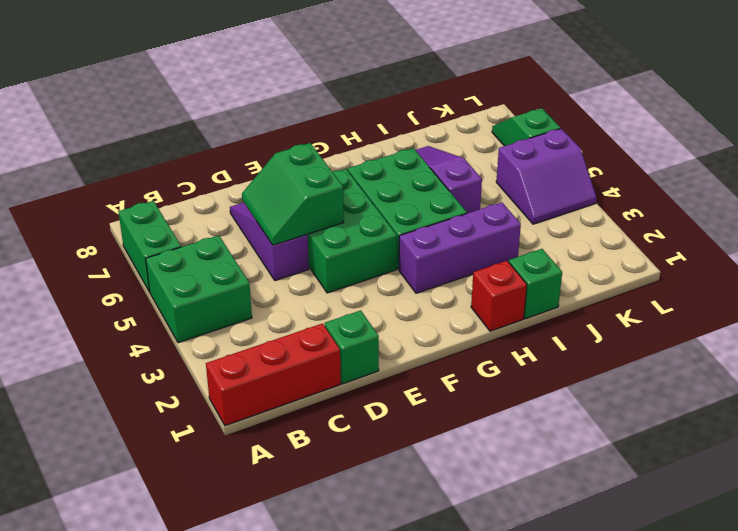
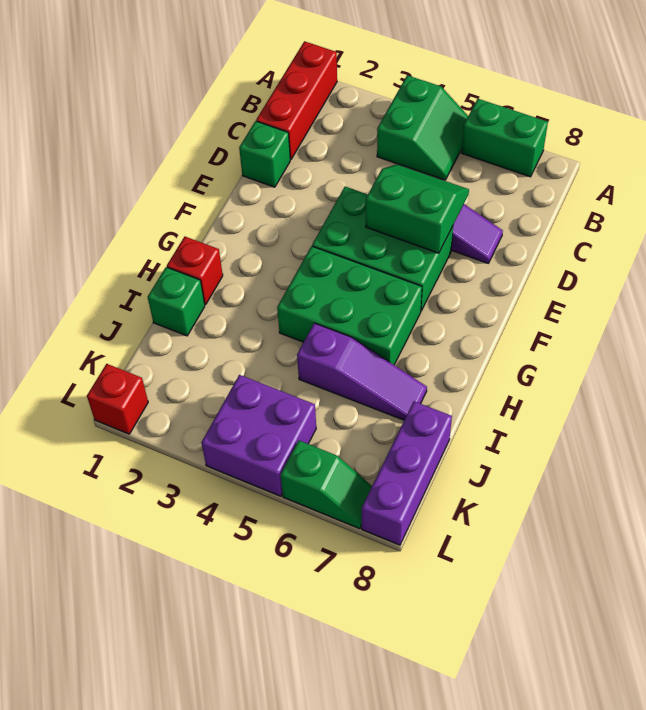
green 2x2 brick [146,235,252,343] -> green 2x2 slope [377,75,468,180]
purple 1x3 brick [399,202,521,293] -> purple 1x3 brick moved to [362,401,452,545]
purple 2x2 slope [496,128,597,224] -> purple 2x2 brick [201,375,316,496]
none -> red 1x1 brick [87,364,148,434]

